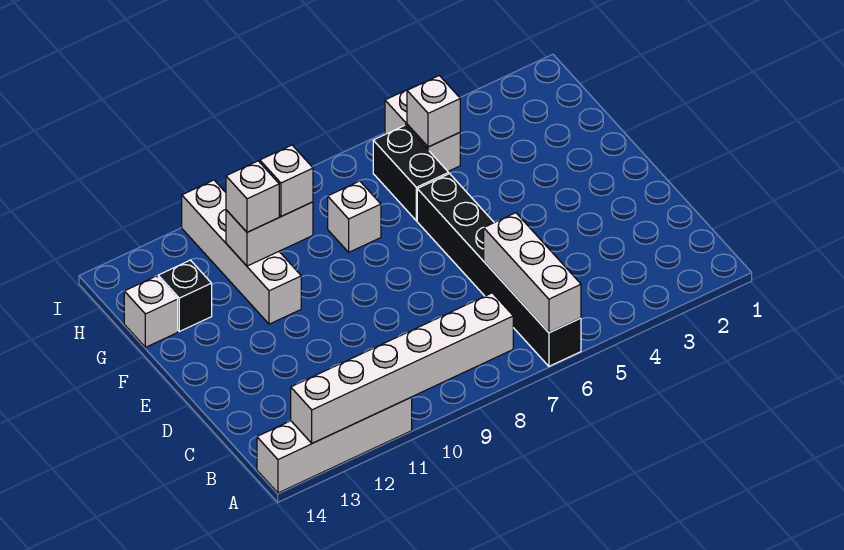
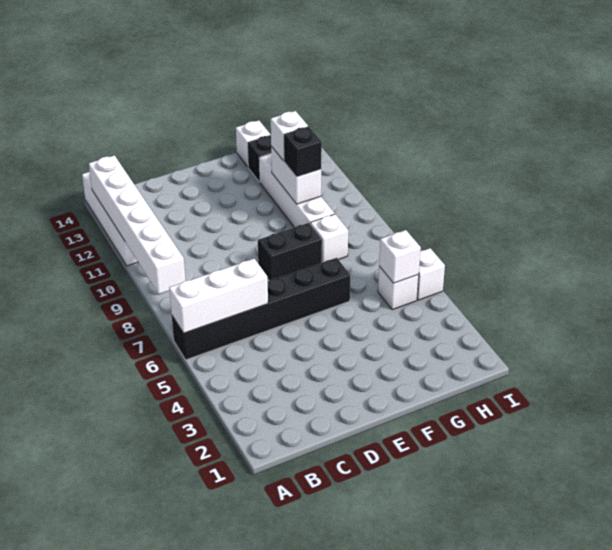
white 1x4 brick [182,180,301,324] -> white 1x4 brick turned to [259,153,335,228]
black 1x2 brick [373,125,449,221] -> black 1x2 brick moved to [258,223,322,281]
white 1x1 brick [260,145,313,216] -> black 1x1 brick [284,126,322,177]

